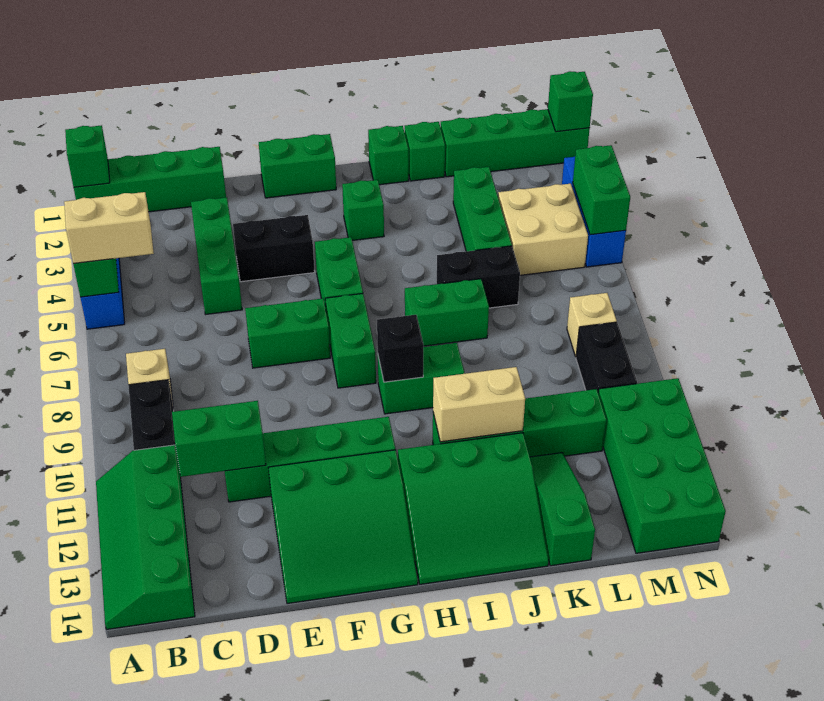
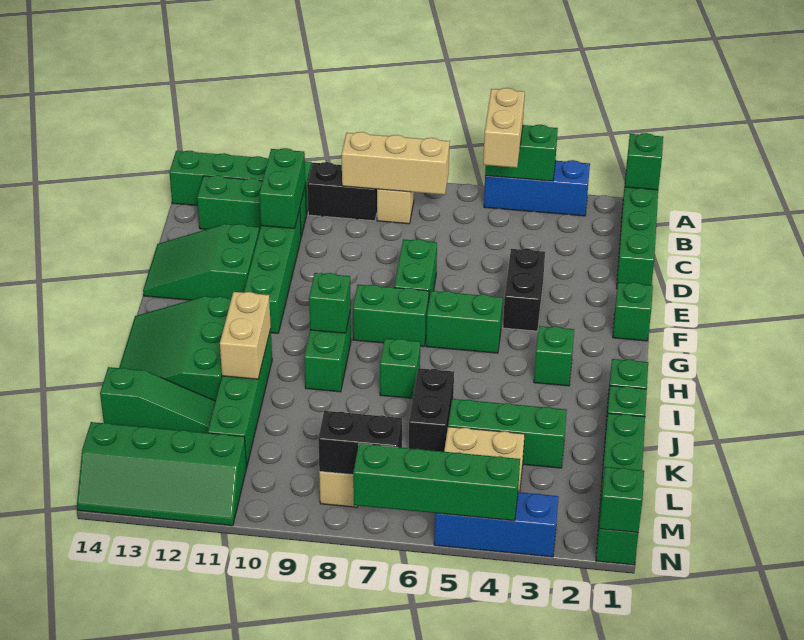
none -> tan 1x3 brick [342,132,450,195]
green 1x3 brick [191,197,242,315] -> green 1x3 brick moved to [197,175,306,236]
green 3x3 slope [268,450,418,604] -> green 2x3 slope [143,224,259,300]
green 1x2 brick [259,134,336,198] -> green 1x1 brick [613,282,653,341]
black 1x1 brick [377,315,424,382] -> green 1x1 brick [309,273,351,333]
green 1x2 brick [405,279,489,346] -> green 1x1 brick [380,338,420,398]
black 1x2 brick [576,322,637,392] -> black 1x2 brick moved to [318,411,402,475]
green 2x4 brick [598,378,726,553] -> green 2x4 slope [77,422,247,526]
green 1x2 brick [573,145,630,235] -> green 1x4 brick [353,444,520,521]

